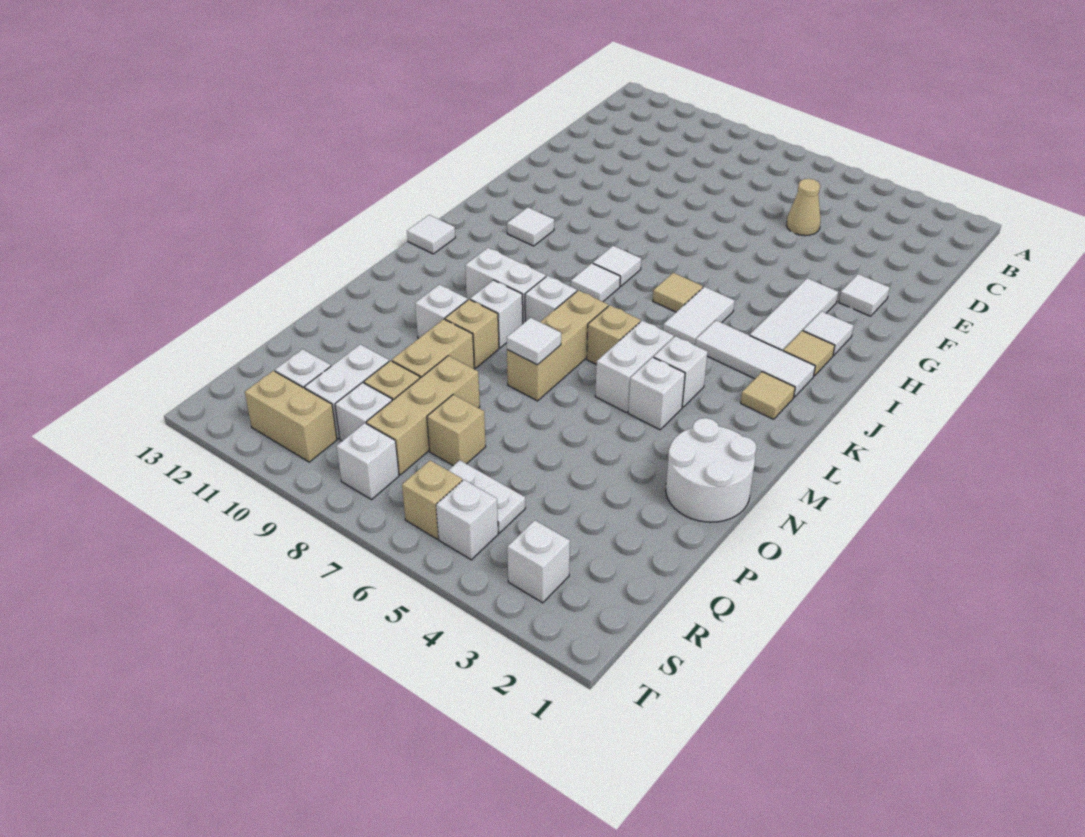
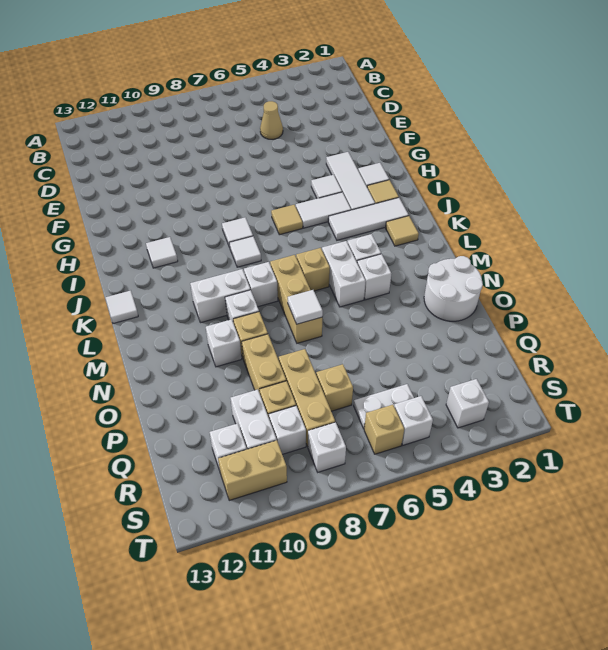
white 1x1 tile [839,274,890,316] -> white 1x1 tile moved to [311,175,342,199]
white 1x2 tile [663,287,735,345] -> white 1x2 tile turned to [296,192,351,228]

